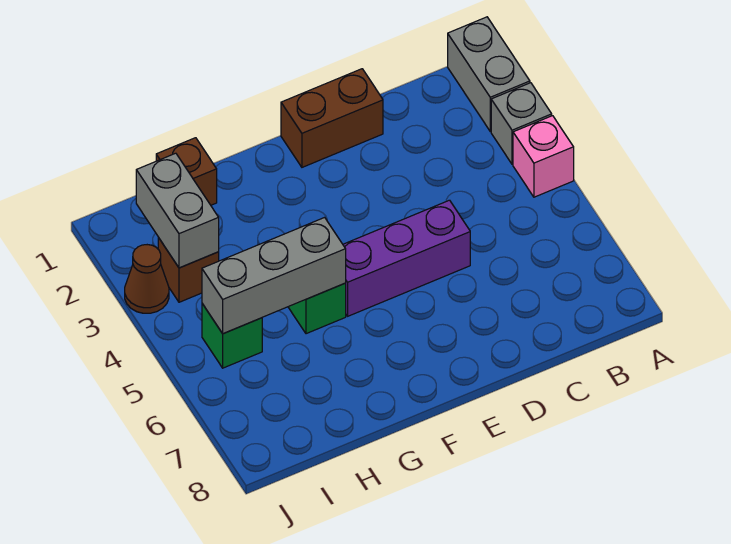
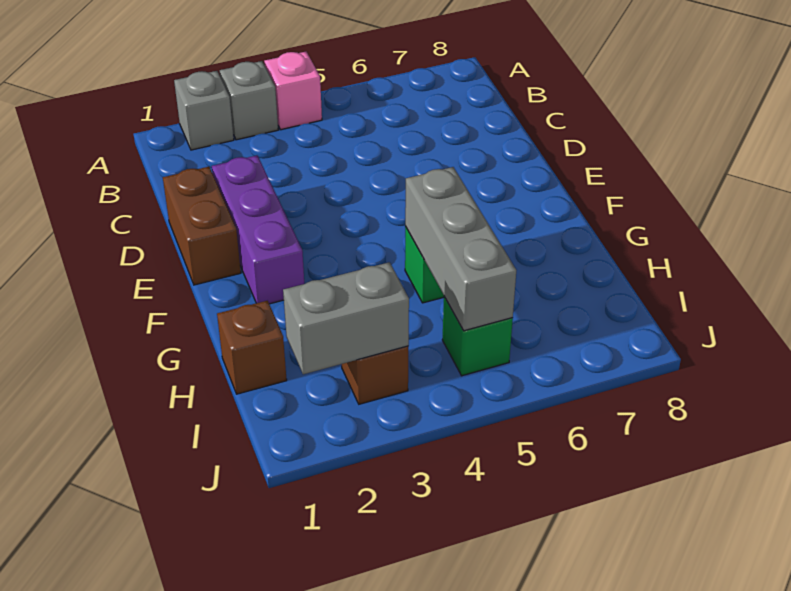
grey 1x2 brick [448,17,530,131] -> grey 1x1 brick [174,71,234,150]
purple 1x3 brick [343,200,470,316] -> purple 1x3 brick moved to [212,155,304,304]
brown 1x1 cone [125,245,169,313] -> none

